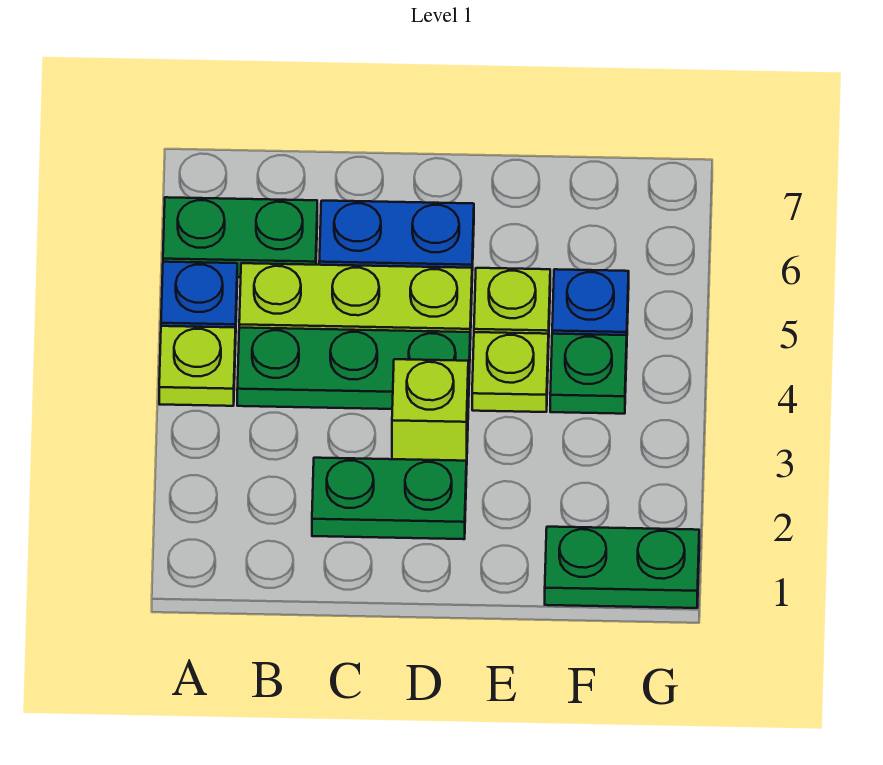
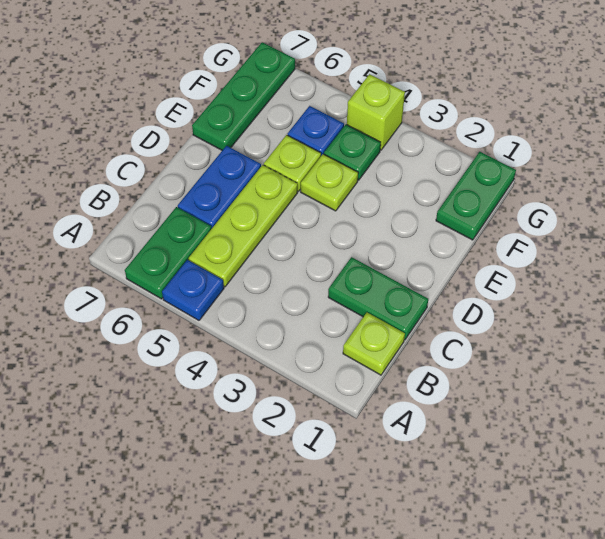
lime 1x1 plate [159,326,236,406] -> lime 1x1 plate moved to [343,313,405,375]
green 1x3 plate [237,328,470,409] -> green 1x3 plate moved to [192,42,295,150]
green 1x2 plate [312,458,466,539] -> green 1x2 plate turned to [328,257,428,340]
lime 1x1 brick [392,359,468,475] -> lime 1x1 brick moved to [347,74,405,150]

